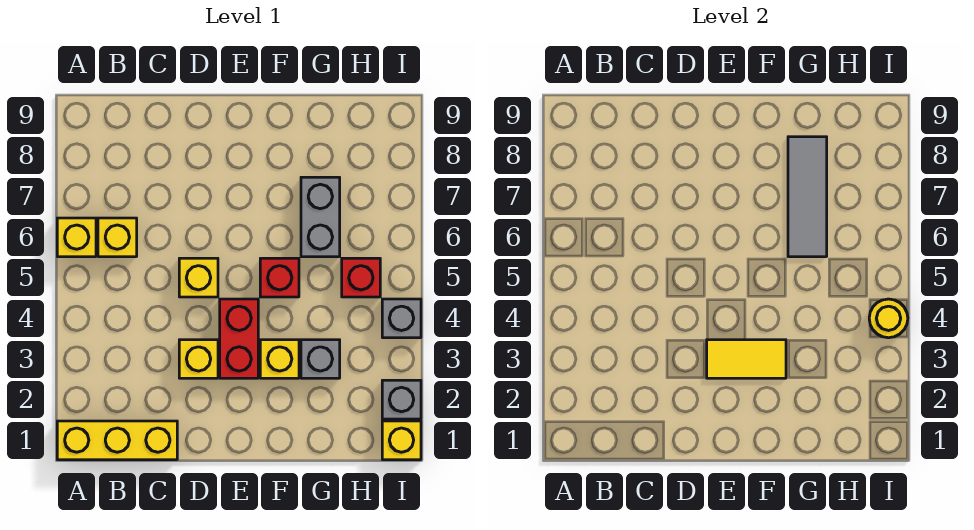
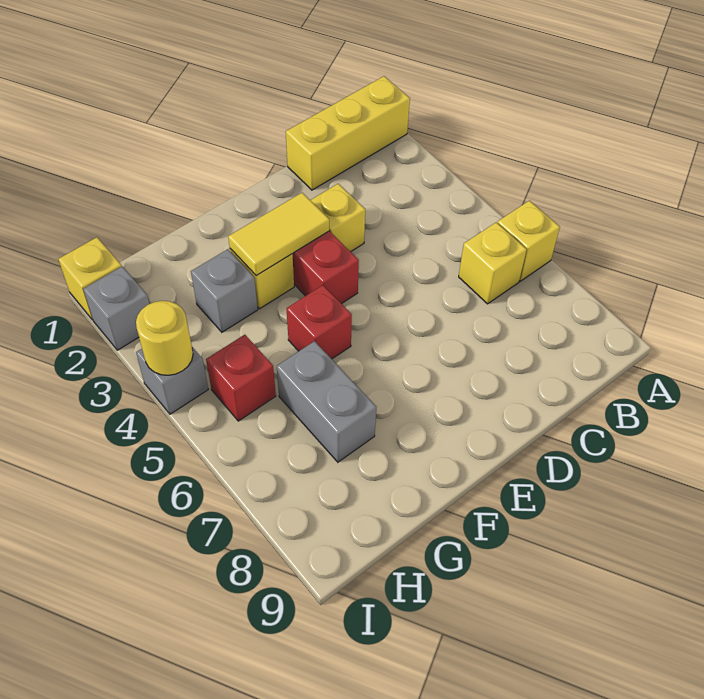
yellow 1x1 brick [179,258,218,297] -> none
grey 1x3 tile [788,137,827,257] -> none

